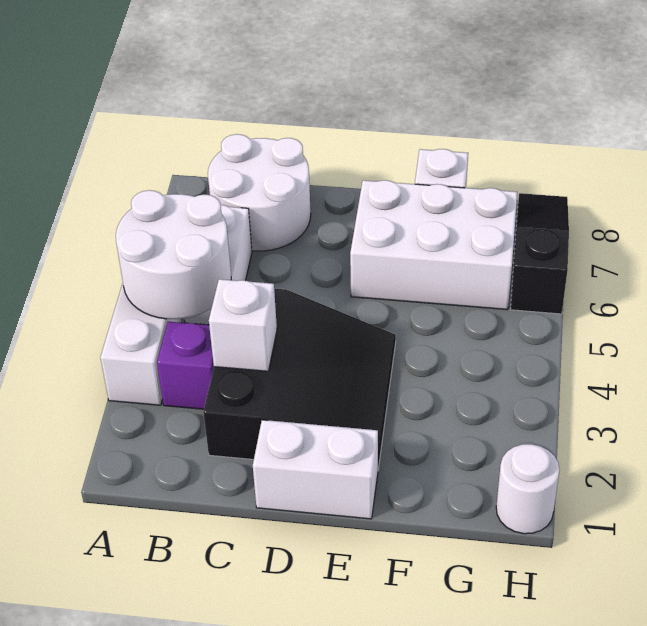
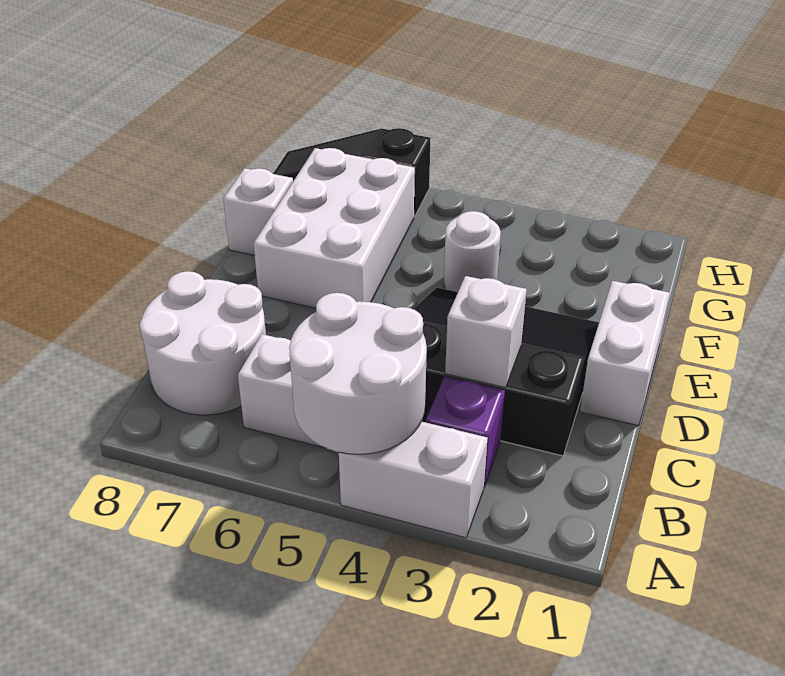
white 1x1 round brick [496,444,560,534] -> white 1x1 round brick moved to [444,211,501,292]

